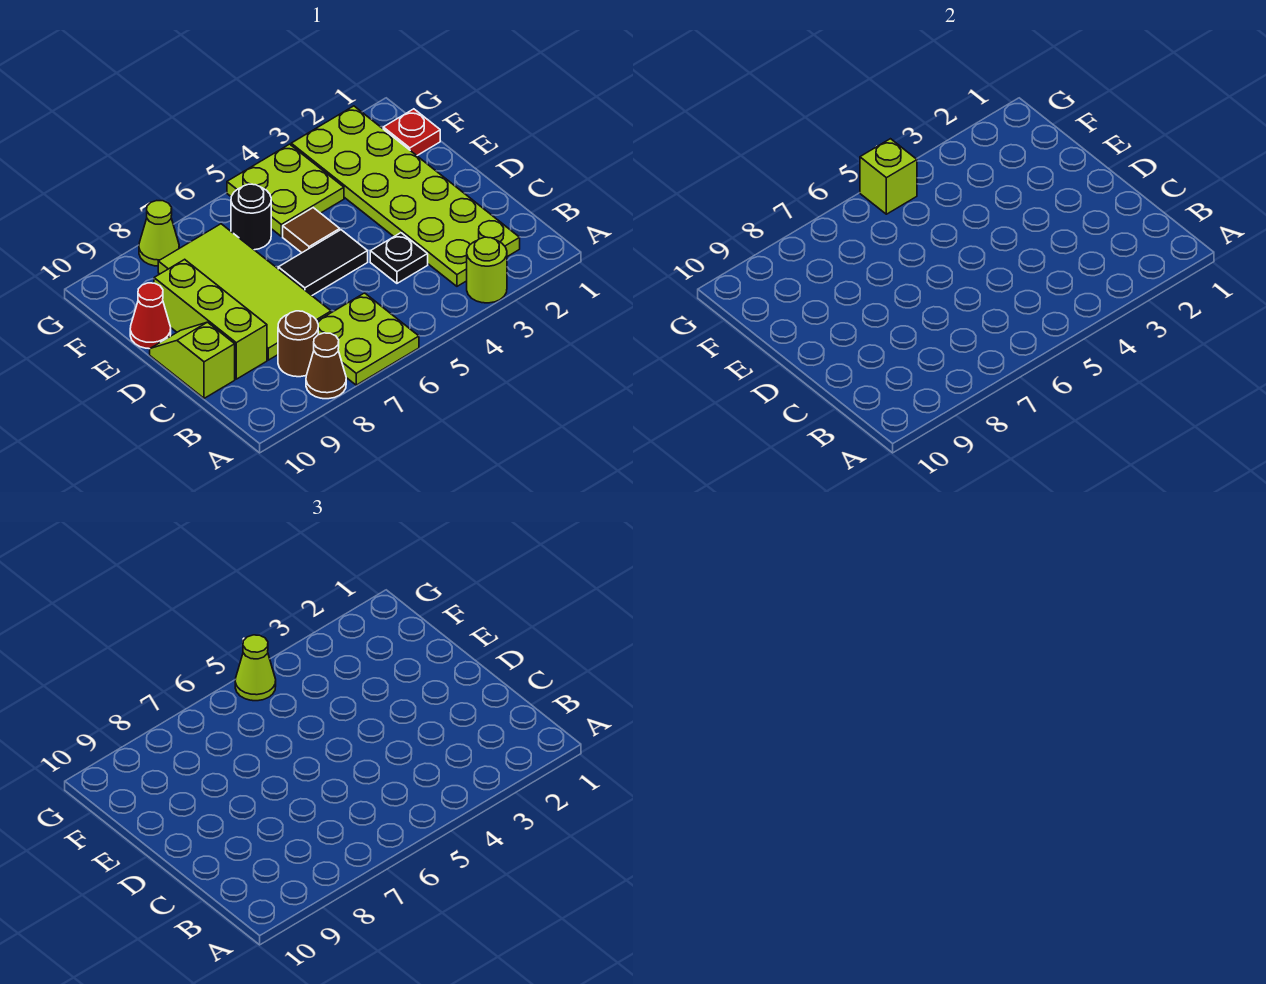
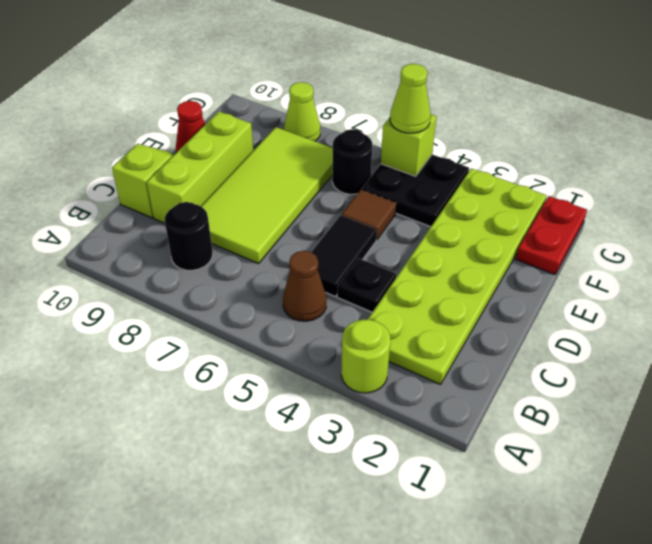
lime 2x2 plate [317,293,419,385] -> none
brown 1x1 cone [306,333,346,399] -> brown 1x1 cone moved to [283,251,326,321]
brown 1x1 round brick [278,311,318,377] -> black 1x1 round brick [164,202,213,270]
black 1x2 tile [278,230,368,295] -> black 1x2 tile turned to [312,215,377,297]
red 1x1 plate [383,109,440,155] -> red 1x2 plate [516,196,587,274]
lime 2x2 plate [227,144,344,236] -> black 2x2 plate [362,154,469,227]

